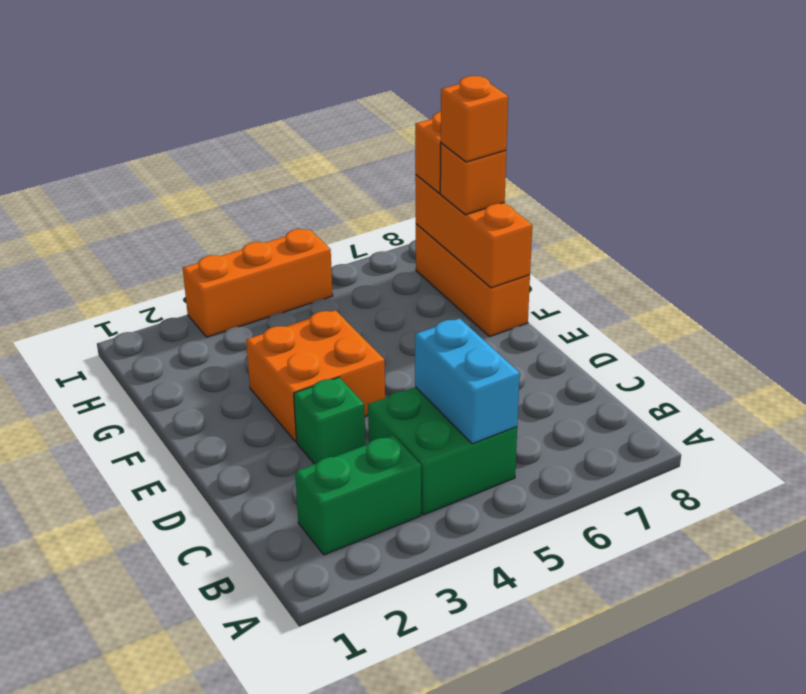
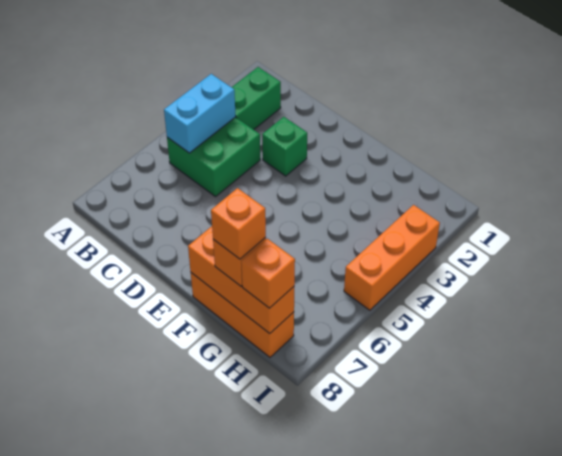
cyan 1x2 brick [415,318,520,444] -> cyan 1x2 brick turned to [164,74,236,153]
orange 2x2 brick [246,310,385,442] -> none

